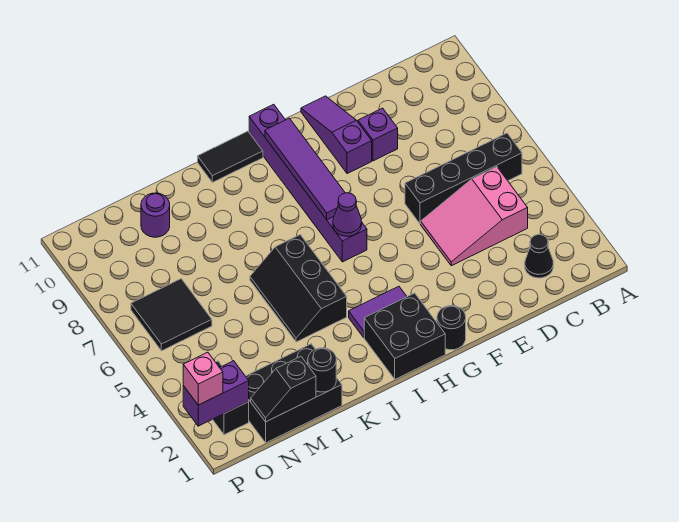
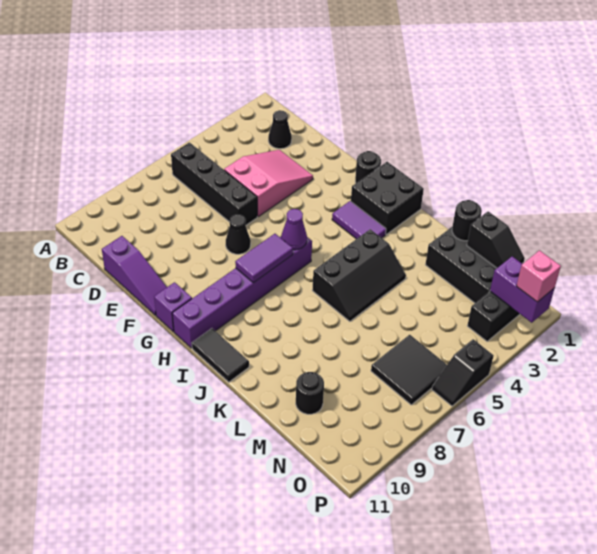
pink 2x3 slope [421,167,528,266] -> pink 2x3 slope turned to [224,150,313,217]
purple 1x1 brick [358,108,398,161] -> purple 1x1 brick moved to [154,282,192,332]
none -> black 1x1 cone [226,215,251,254]
purple 1x3 slope [301,96,372,174] -> purple 1x3 slope turned to [102,236,167,315]
purple 1x4 tile [265,118,345,220] -> purple 1x2 tile [235,234,293,283]
purple 1x1 round brick [141,193,170,237] -> black 1x1 round brick [296,372,324,414]
none -> black 1x2 slope [432,339,494,406]

